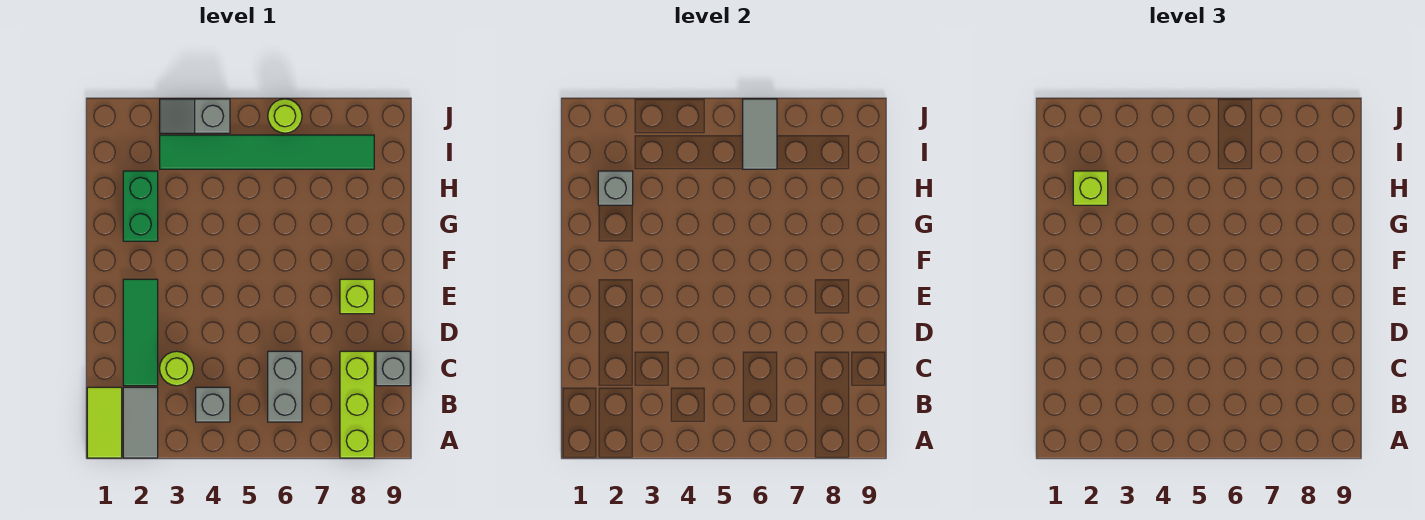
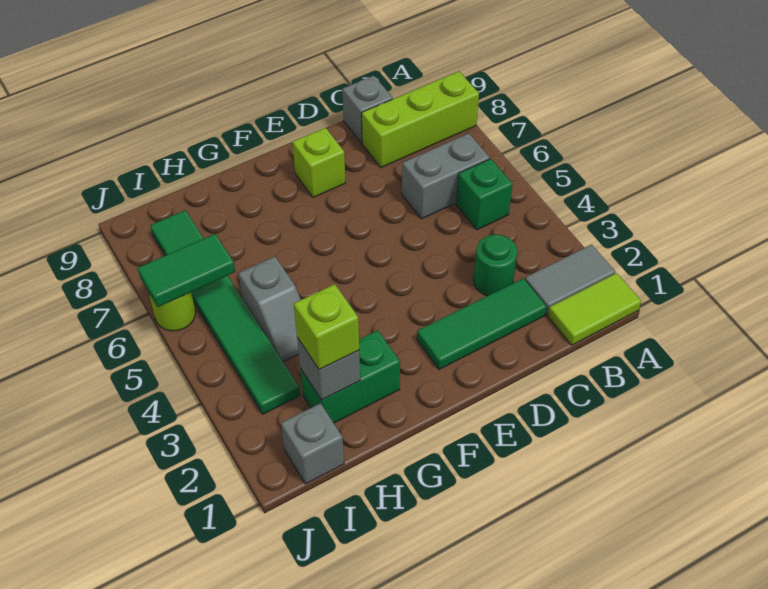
grey 1x1 brick [196,387,230,422] -> grey 1x1 brick moved to [281,403,344,484]
none -> green 1x1 brick [456,159,513,230]
lime 1x1 round brick [160,351,194,386] -> green 1x1 round brick [474,235,517,296]
grey 1x2 tile [743,99,777,169] -> green 1x2 tile [138,234,235,307]
grey 1x2 slope [160,99,230,133] -> grey 1x2 slope moved to [238,257,301,362]

